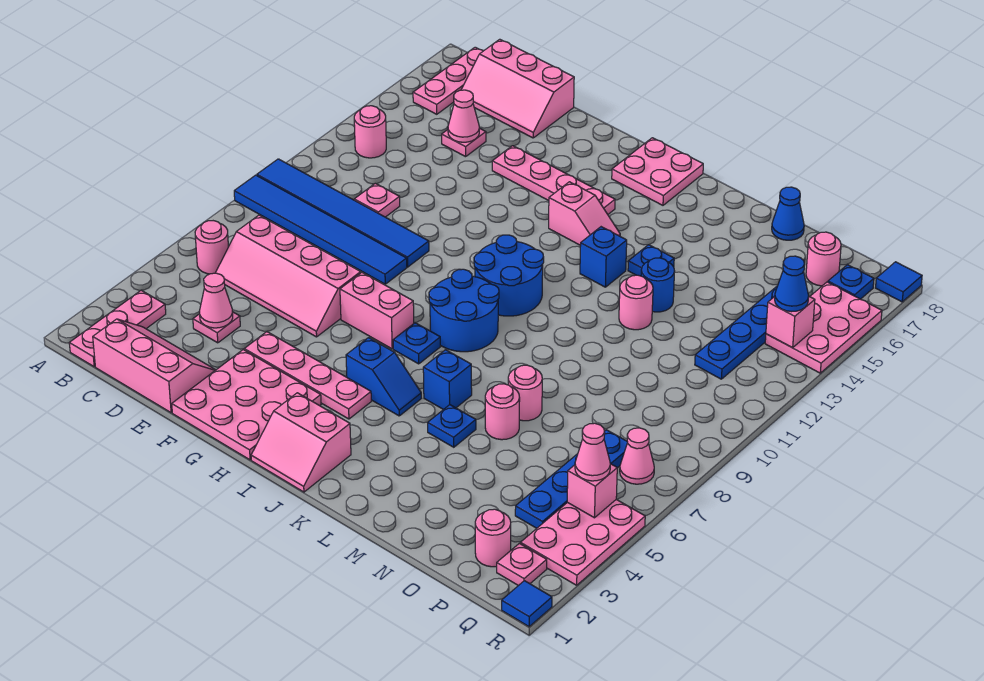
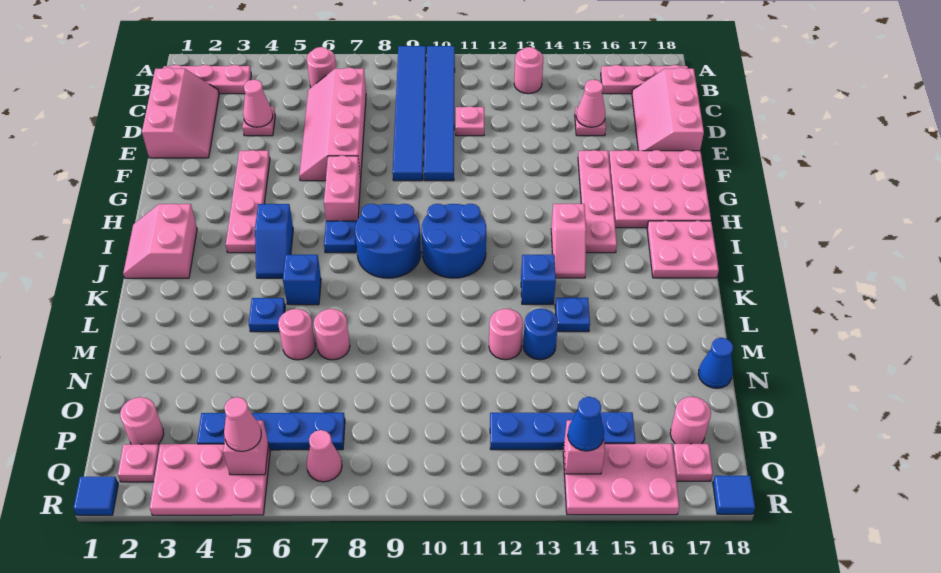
pink 3x3 plate [172,350,321,460] -> pink 3x3 plate moved to [609,150,711,228]
blue 1x1 plate [828,265,874,299] -> pink 1x1 plate [673,444,713,481]

